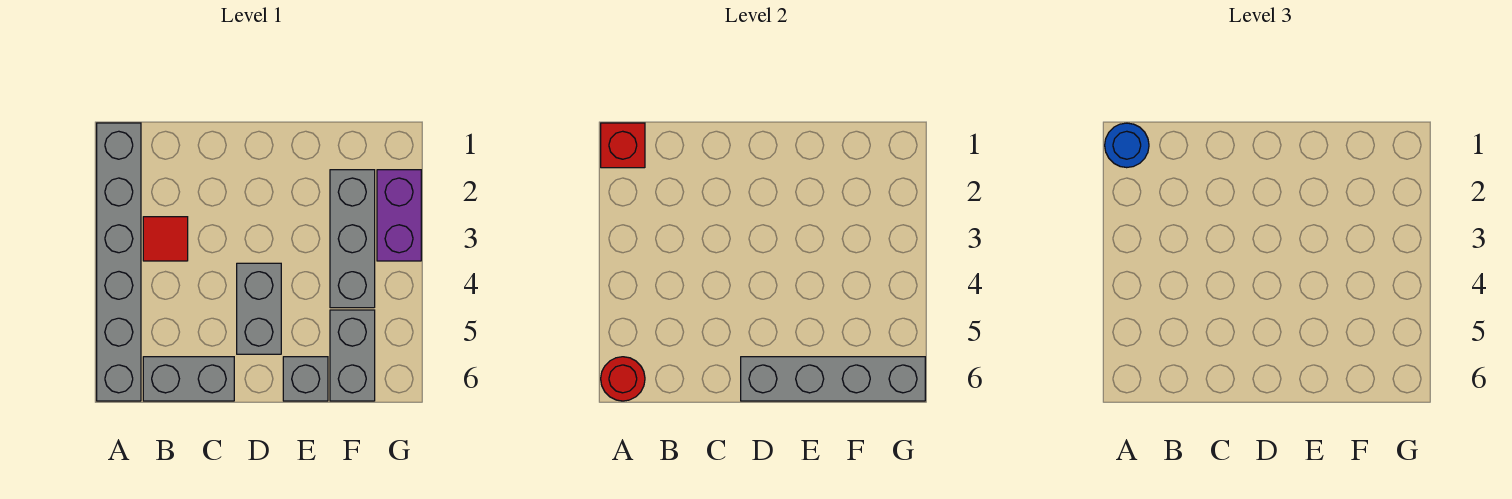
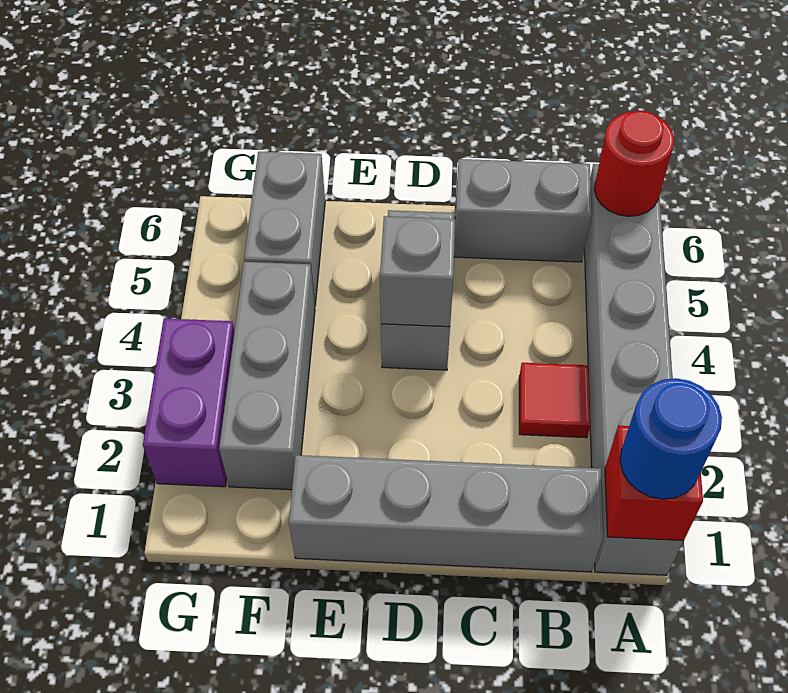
grey 1x4 brick [741,357,925,401] -> grey 1x4 brick moved to [289,455,603,572]
grey 1x1 brick [283,357,328,401] -> grey 1x1 brick moved to [380,216,455,327]

